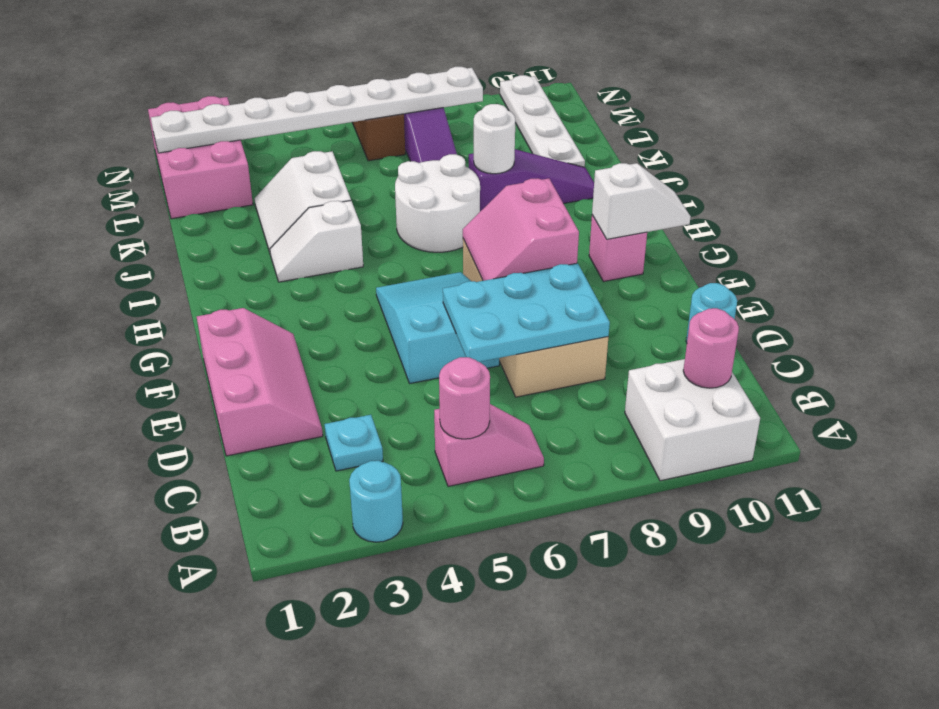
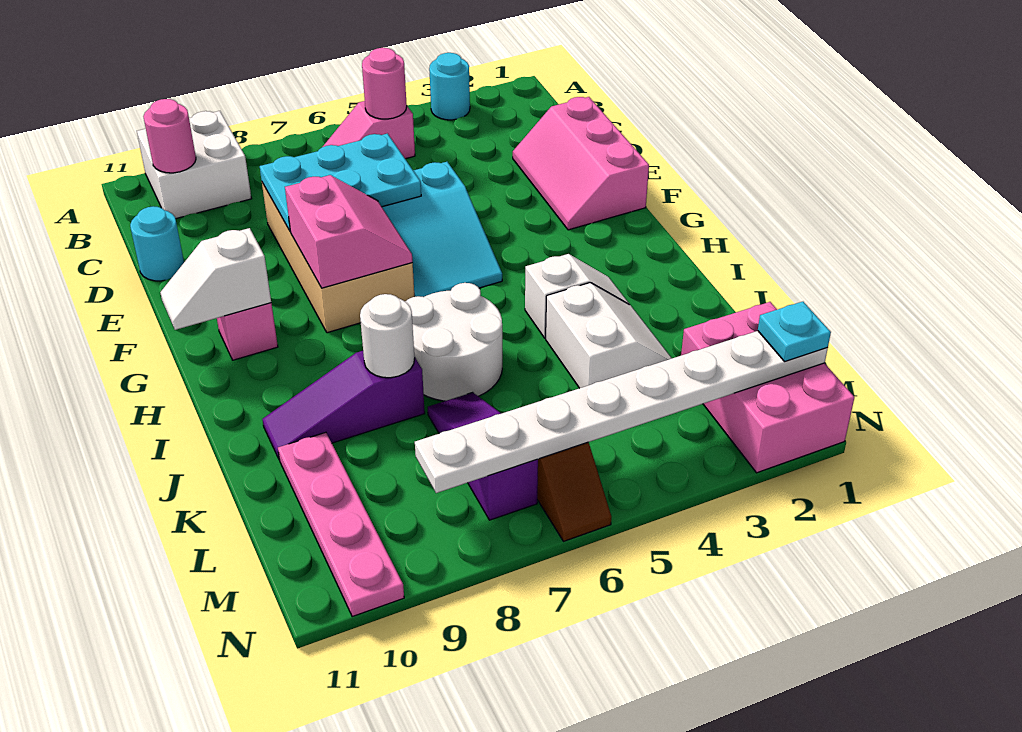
cyan 1x1 plate [324,415,383,471] -> cyan 1x1 plate moved to [758,302,831,361]
white 1x4 plate [500,75,585,167] -> pink 1x4 plate [278,432,404,617]

